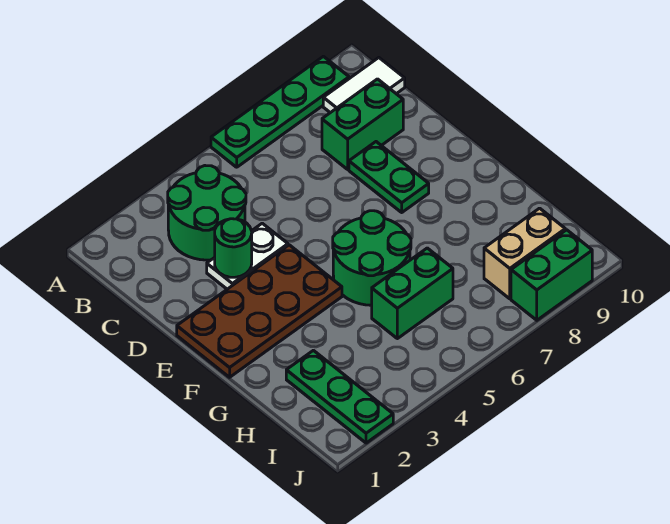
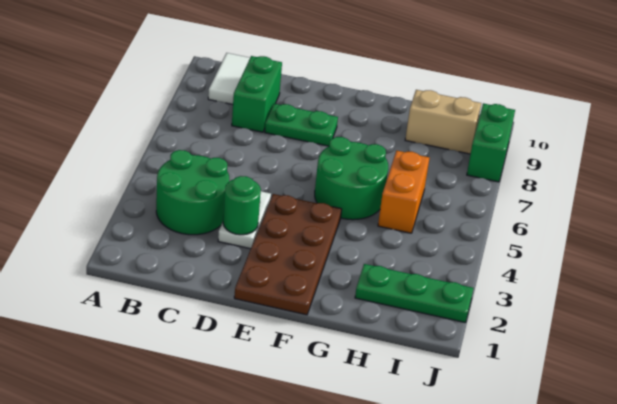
green 1x4 plate [211,56,349,167] -> none
green 1x2 brick [372,248,453,339] -> orange 1x2 brick [378,151,429,233]
tan 1x2 brick [484,208,565,299] -> tan 1x2 brick turned to [405,90,481,154]

